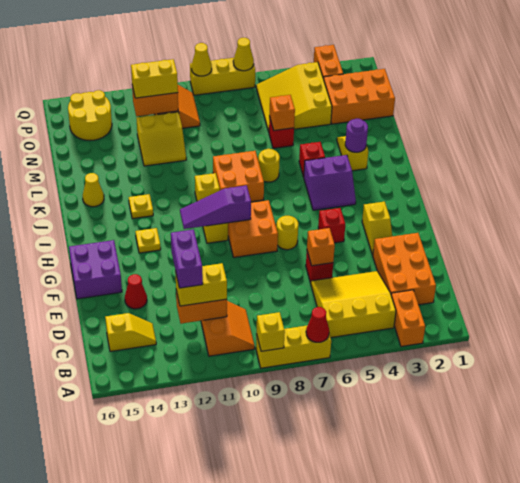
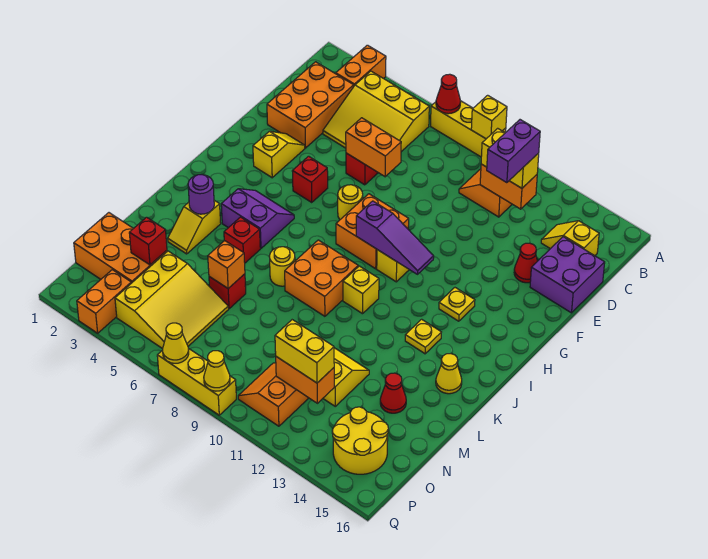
orange 1x1 brick [307,228,335,266] -> orange 1x2 brick [346,118,401,177]
purple 2x2 brick [69,240,122,299] -> purple 2x2 brick moved to [530,237,605,313]
none -> red 1x1 cone [380,373,406,413]
none -> red 1x1 brick [129,217,167,265]

